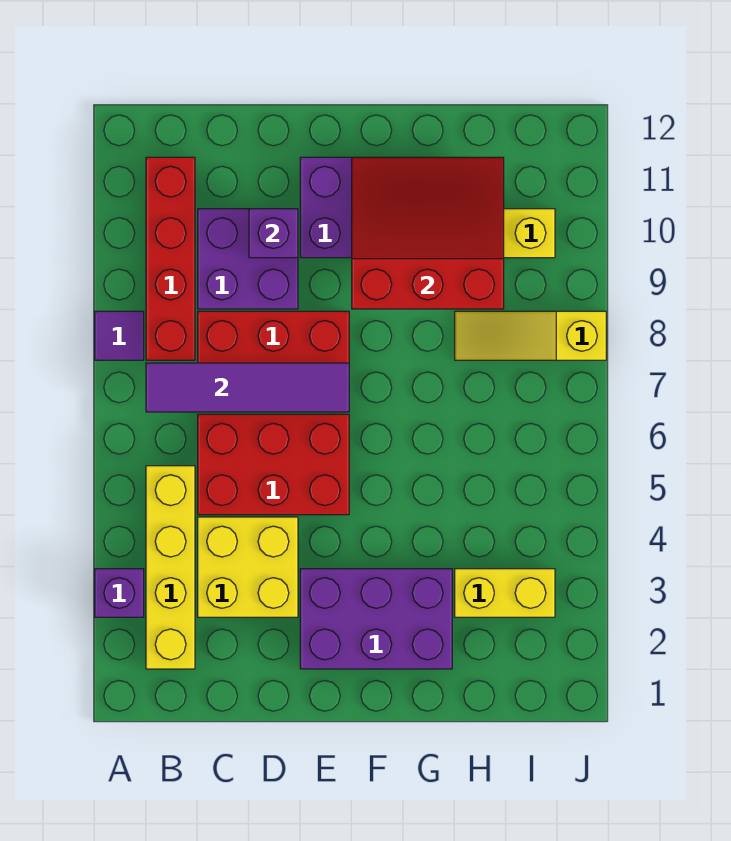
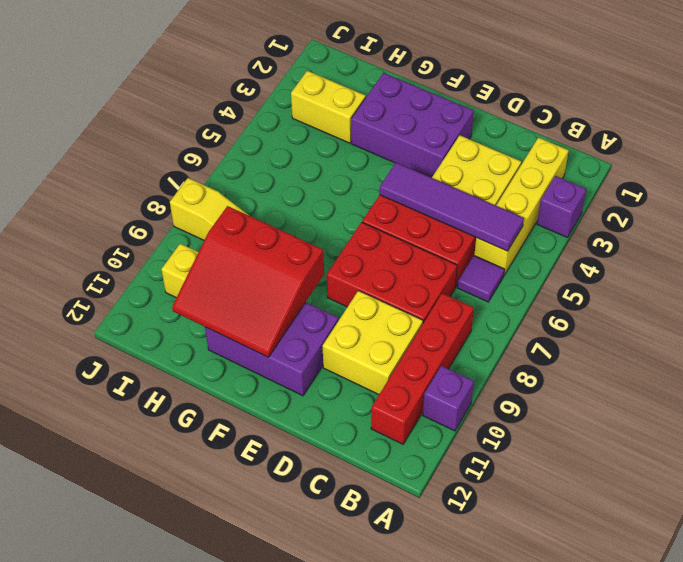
purple 1x1 tile [95,311,144,360] -> purple 1x1 tile moved to [458,256,505,302]
purple 1x4 tile [146,363,349,412] -> purple 1x4 tile moved to [380,163,524,251]
purple 2x2 brick [198,209,298,309] -> yellow 2x2 brick [323,291,423,395]
purple 1x1 brick [249,209,298,258] -> purple 1x1 brick moved to [423,366,474,431]

